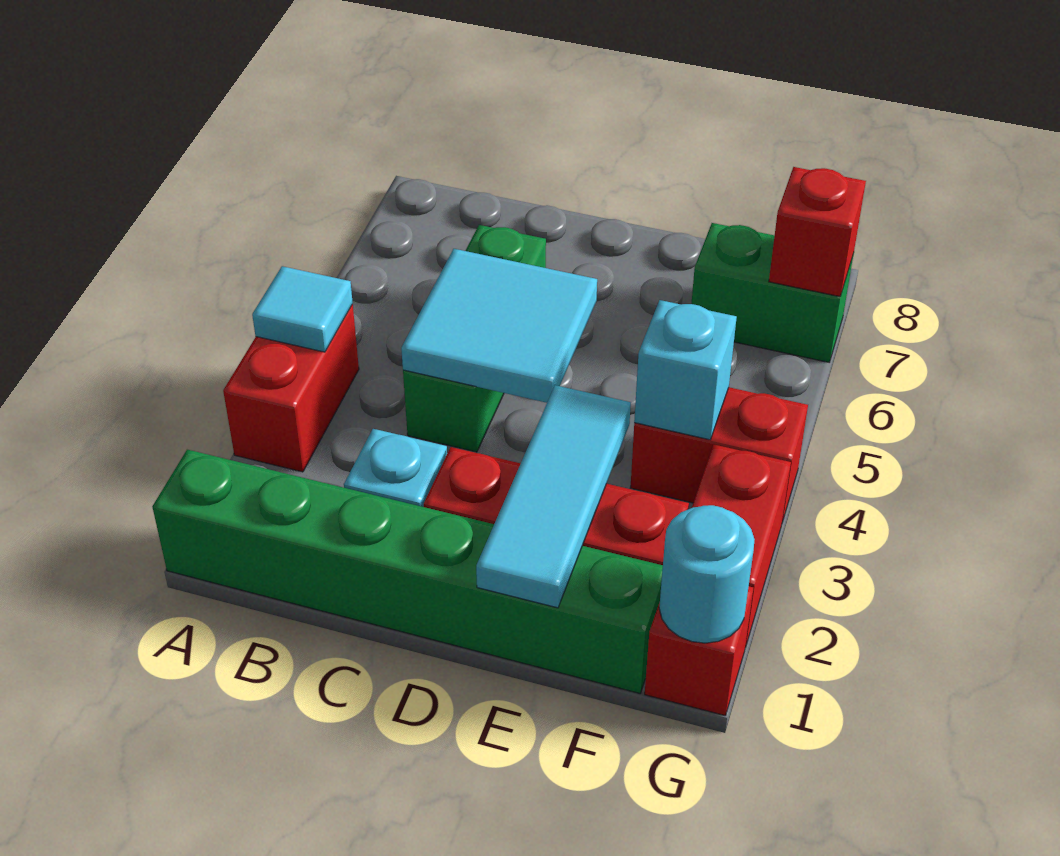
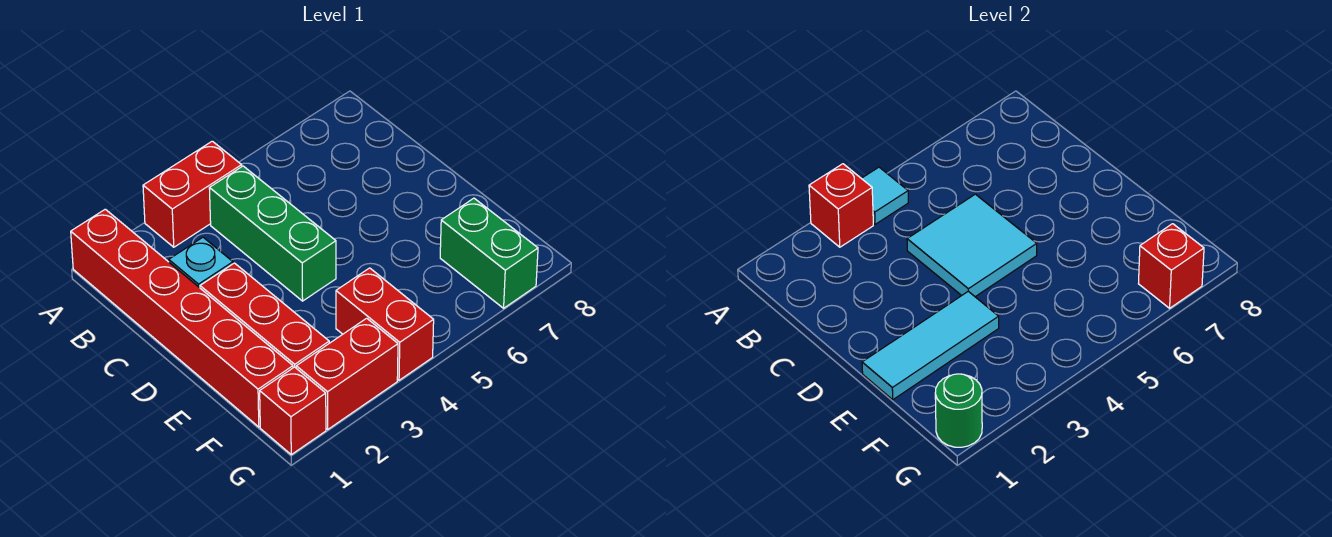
green 1x6 brick [152,450,663,693] -> red 1x6 brick [71,209,293,427]
none -> red 1x1 brick [809,164,873,247]
green 1x3 brick [403,225,546,452] -> green 1x3 brick turned to [209,166,336,301]
cyan 1x1 brick [634,300,737,440] -> none
cyan 1x1 round brick [659,505,755,643] -> green 1x1 round brick [935,374,982,447]

